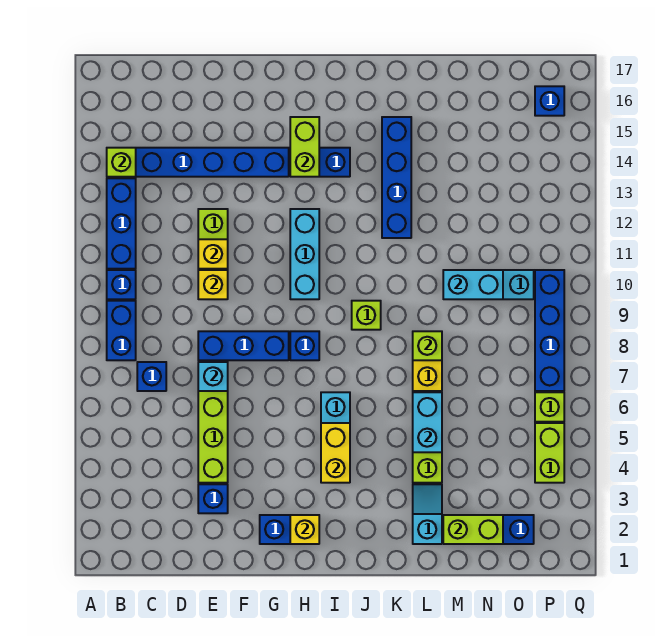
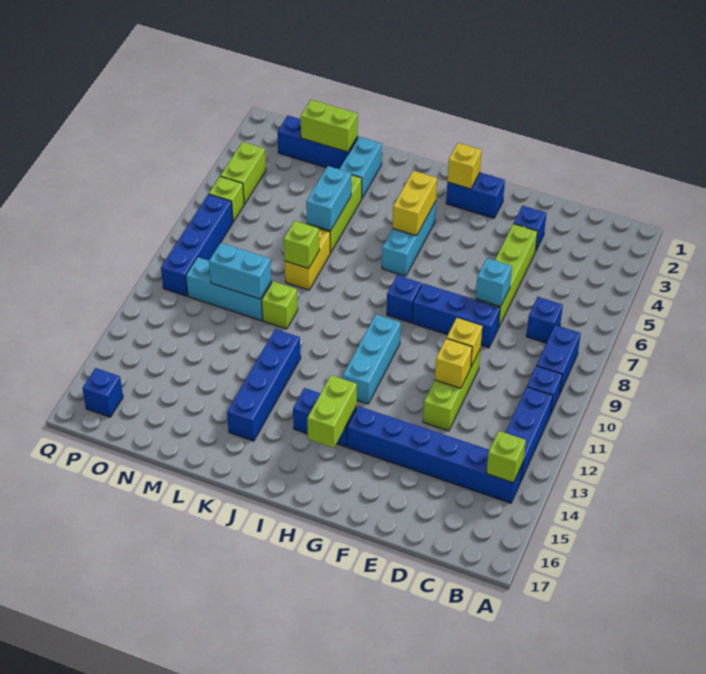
lime 1x1 brick [352,301,381,330] -> lime 1x1 brick moved to [262,281,298,329]
cyan 1x2 slope [413,484,442,544] -> cyan 1x2 brick [340,137,382,198]

